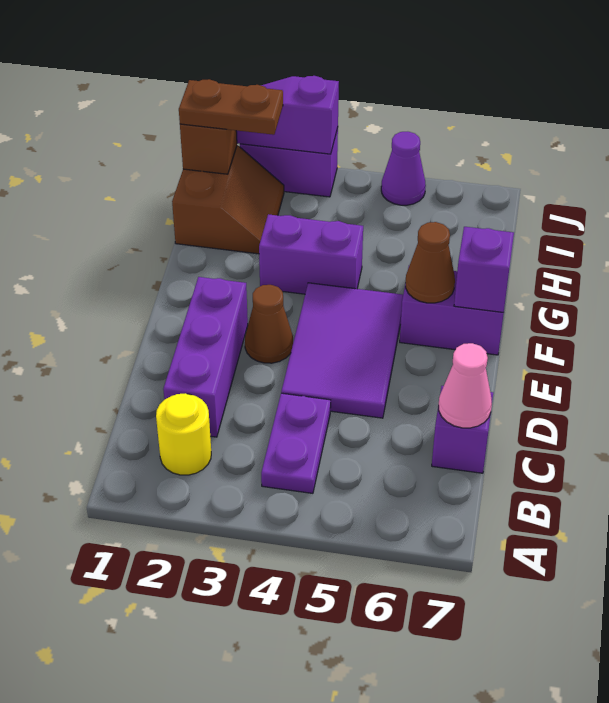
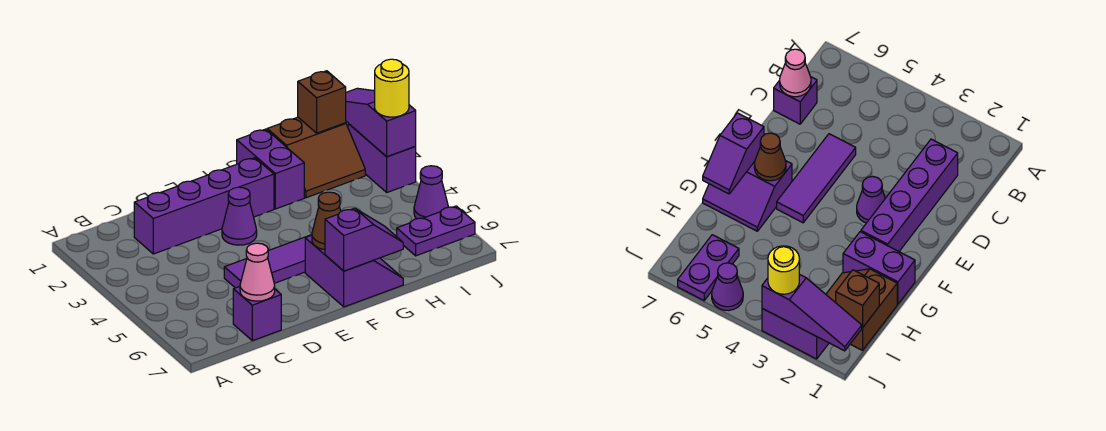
yellow 1x1 round brick [156,393,211,475] -> yellow 1x1 round brick moved to [375,59,409,117]
purple 1x2 plate [261,393,331,493] -> purple 1x2 plate moved to [397,206,475,256]
purple 1x3 brick [163,277,248,437] -> purple 1x4 brick [134,158,274,254]
purple 2x3 tile [281,283,403,418] -> purple 1x3 tile [224,235,311,288]
brown 1x1 cone [245,285,293,363] -> purple 1x1 cone [222,187,257,245]
purple 1x2 brick [259,214,363,294] -> purple 1x2 brick moved to [237,129,304,209]
brown 1x2 plate [179,79,283,135] -> none

